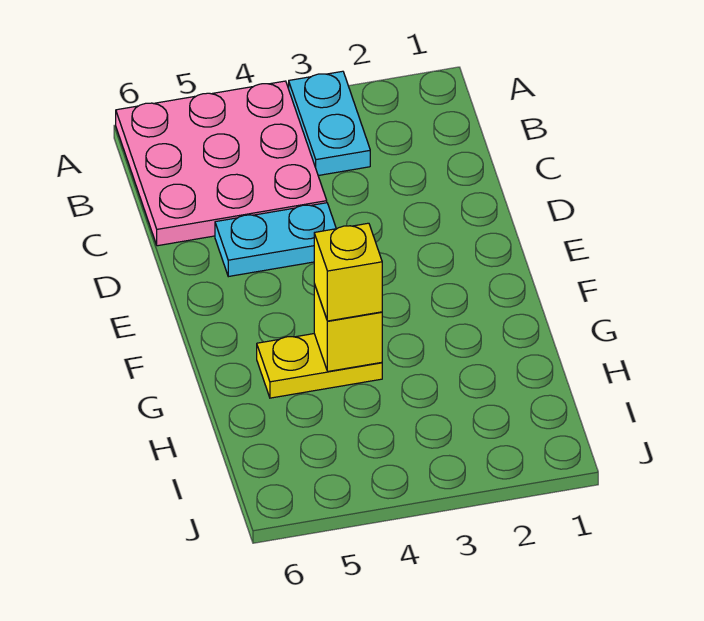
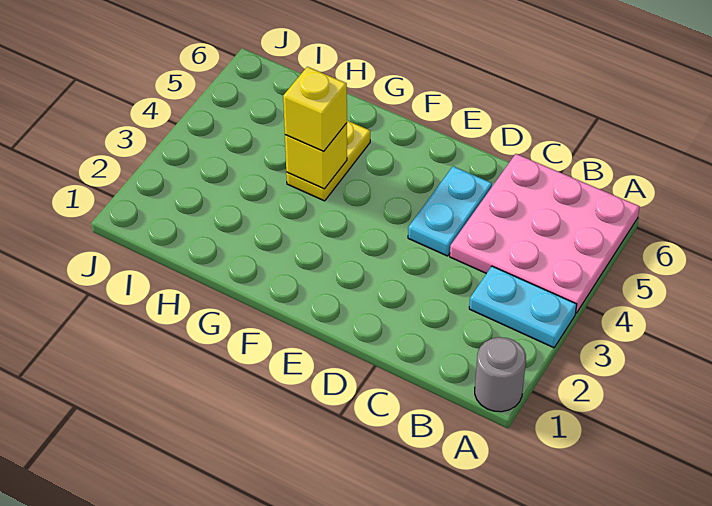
none -> grey 1x1 round brick [475,337,526,412]

